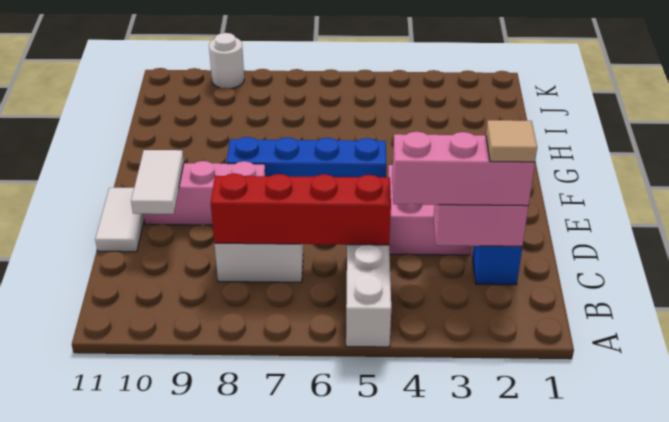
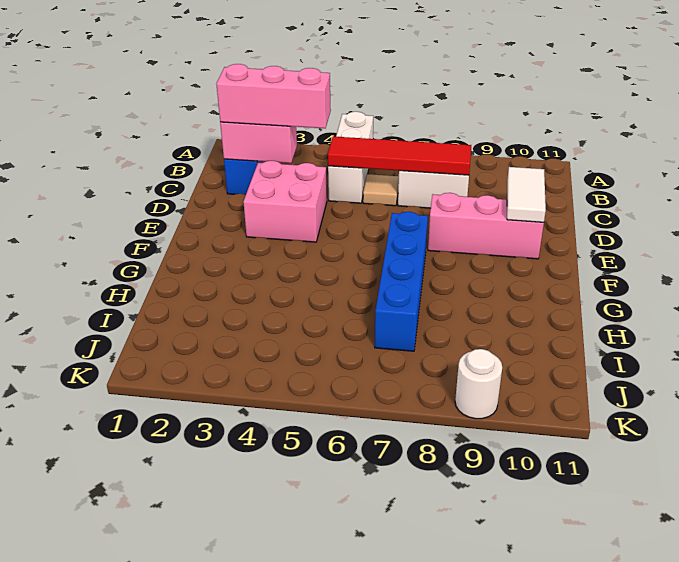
tan 1x1 tile [486,120,537,162] -> tan 1x1 tile moved to [363,174,399,206]
red 1x4 brick [211,173,391,245] -> red 1x4 tile [328,136,471,175]
white 1x2 tile [95,188,144,252] -> none
blue 1x4 brick [226,137,386,177] -> blue 1x4 brick turned to [375,212,428,351]

